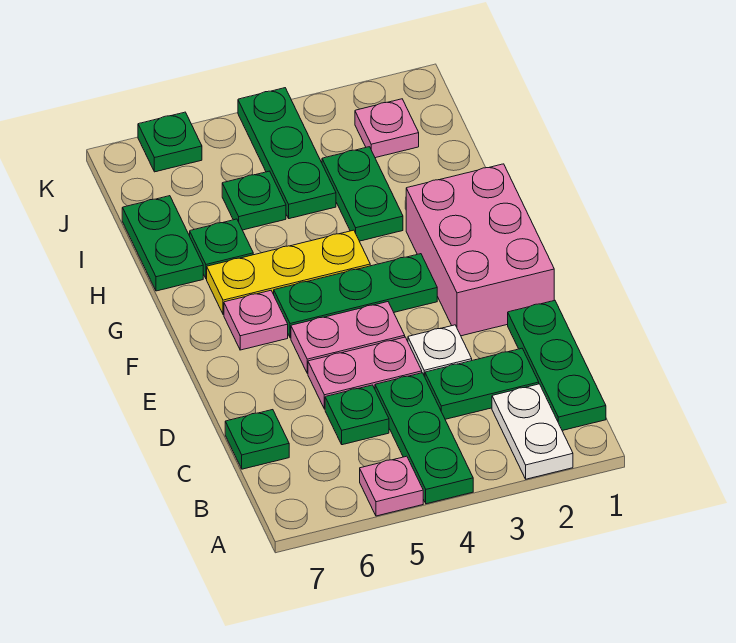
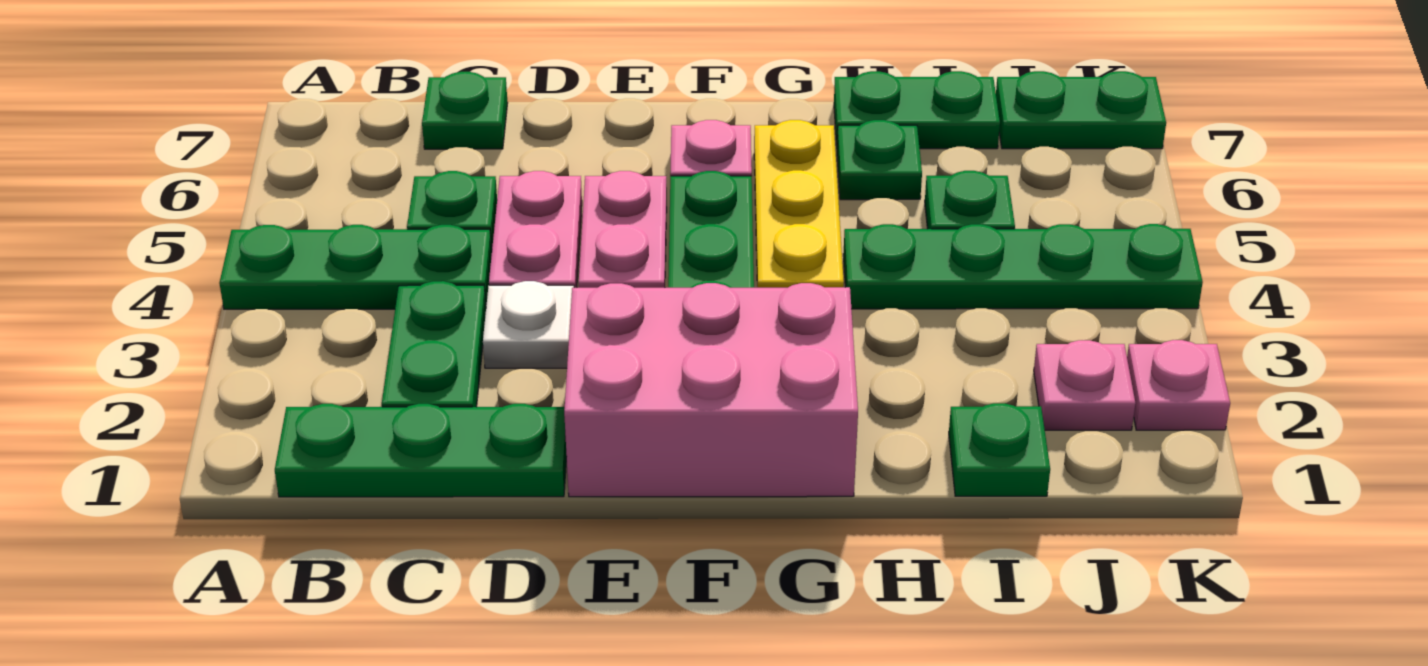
white 1x2 plate [492,384,573,479] -> none
pink 1x1 plate [360,456,423,516] -> pink 1x1 plate moved to [1127,340,1230,430]
green 1x2 plate [322,147,403,241] -> green 1x2 plate moved to [996,71,1166,149]
green 1x3 plate [238,88,336,219] -> green 1x4 plate [843,224,1203,309]
green 1x1 plate [138,112,202,172] -> green 1x1 plate moved to [949,403,1050,496]

